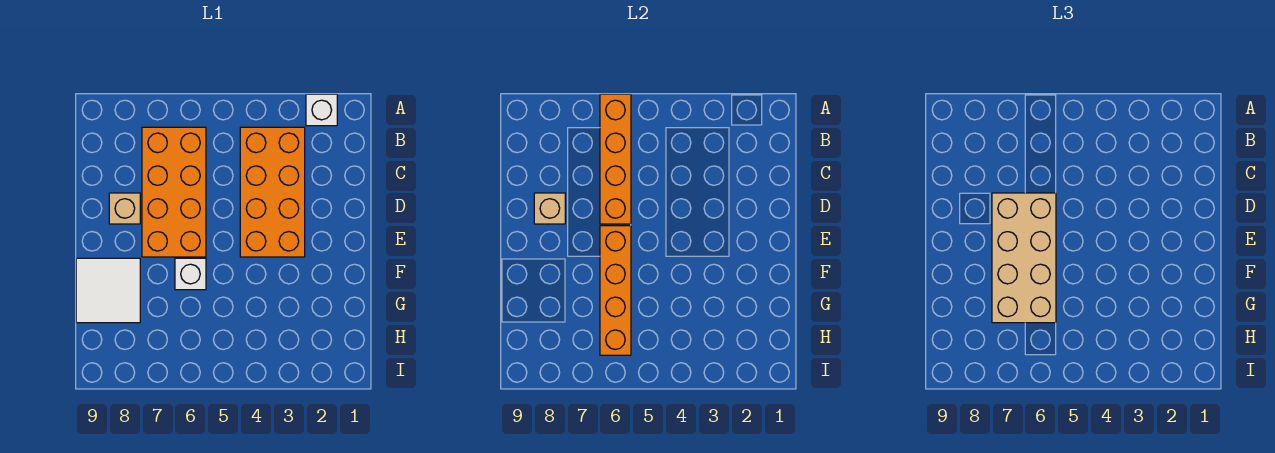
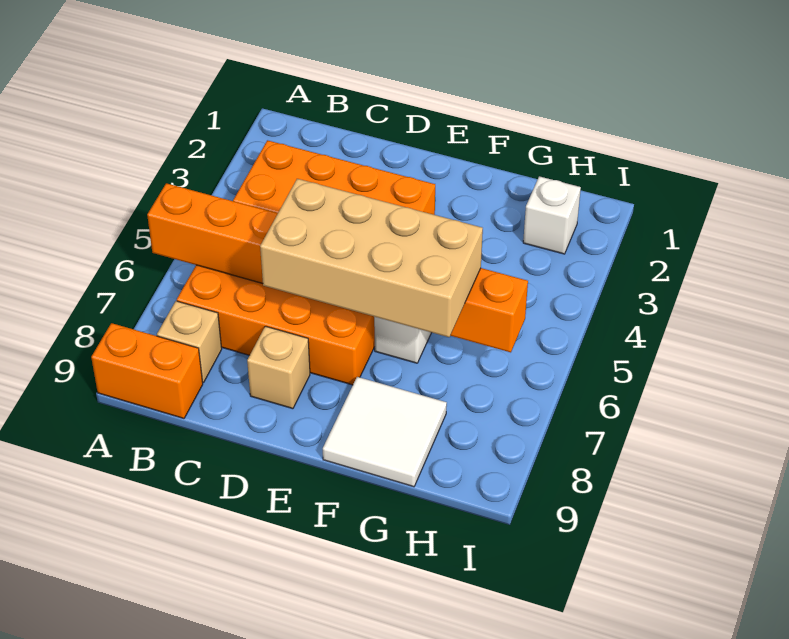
white 1x1 brick [306,94,337,126] -> white 1x1 brick moved to [523,176,581,254]
none -> orange 1x2 brick [91,323,203,418]
tan 1x1 brick [534,193,565,224] -> tan 1x1 brick moved to [157,301,222,383]

